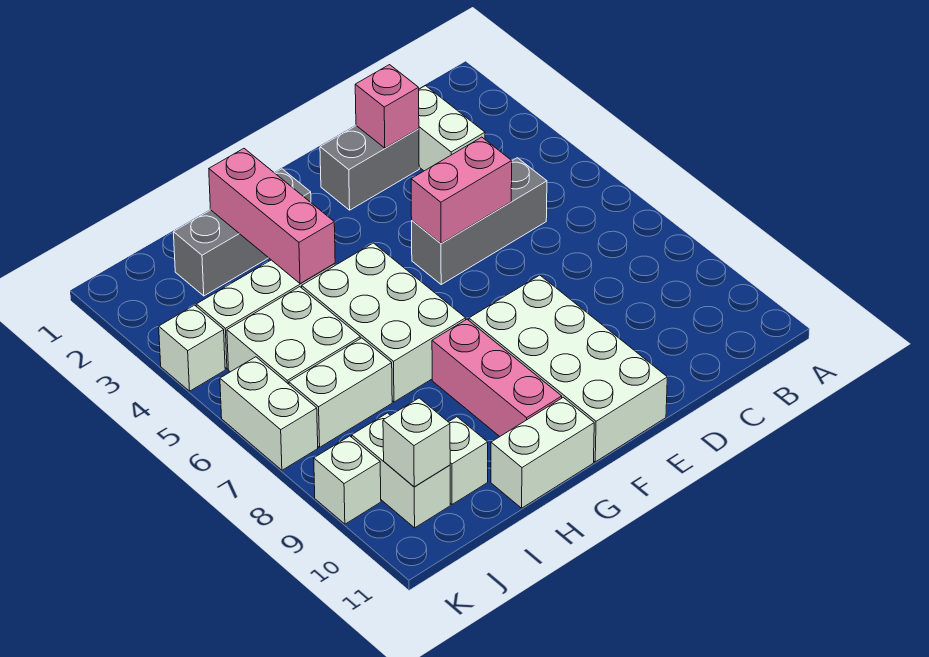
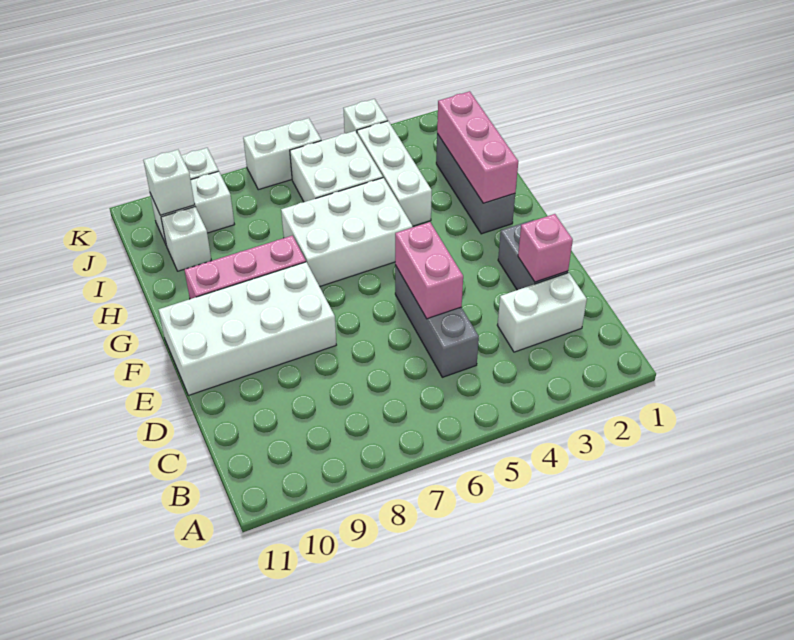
white 1x2 brick [491,397,594,508] -> none
pink 1x3 brick [209,149,335,284] -> pink 1x3 brick turned to [437,91,518,203]
white 1x2 brick [289,338,392,447] -> none

